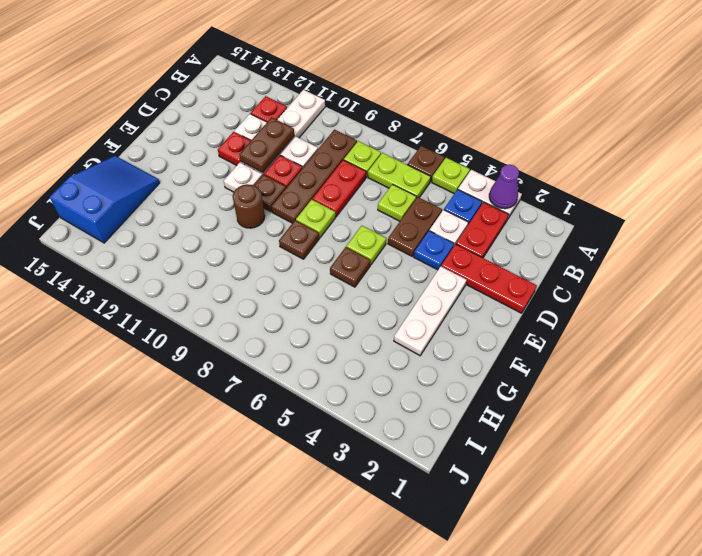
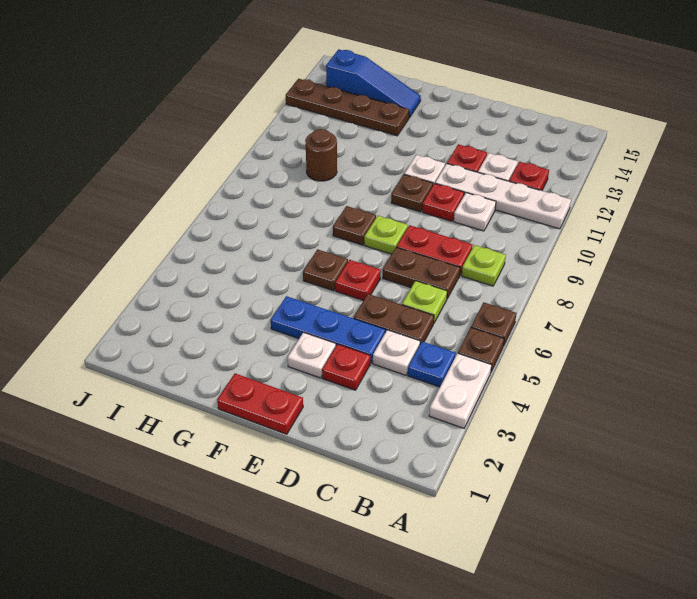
purple 1x1 cone [489,164,519,209] -> none
lime 1x1 plate [432,158,470,194] -> brown 1x1 plate [458,328,504,371]
red 1x2 plate [456,202,509,258] -> red 1x2 plate moved to [217,373,303,434]
lime 1x2 plate [368,153,431,198] -> none
brown 1x4 plate [271,130,357,223] -> brown 1x4 plate moved to [286,79,410,136]
brown 1x2 plate [239,117,294,172] -> brown 1x2 plate moved to [383,247,460,298]
red 1x3 plate [441,244,537,313] -> red 1x1 plate [322,344,370,390]
blue 1x1 plate [414,231,454,270] -> blue 1x3 plate [271,296,385,363]
white 1x3 plate [394,267,466,355] -> white 1x1 plate [288,332,336,378]
lime 1x1 plate [346,226,386,265] -> red 1x1 plate [335,260,381,301]
brown 1x1 round brick [233,184,265,228] -> brown 1x1 round brick moved to [305,129,337,181]
blue 2x3 slope [50,156,160,243] -> blue 1x3 slope [326,49,421,118]

